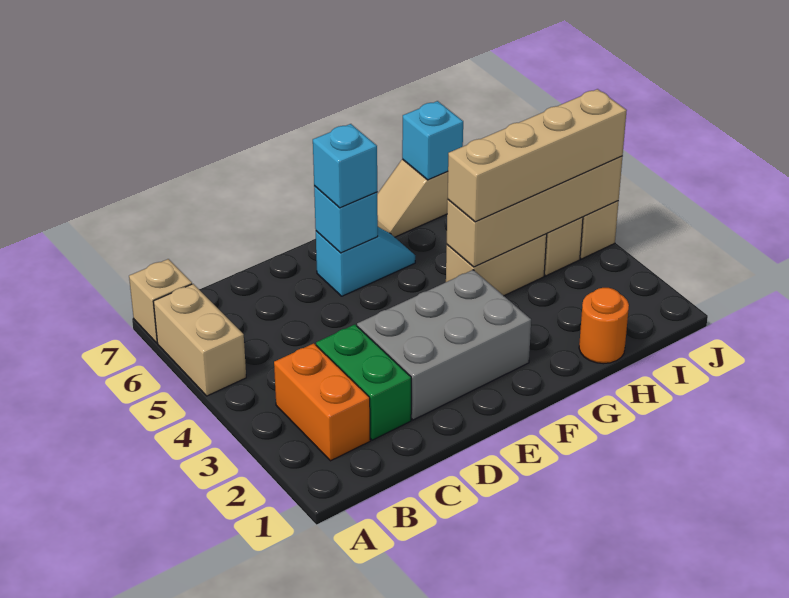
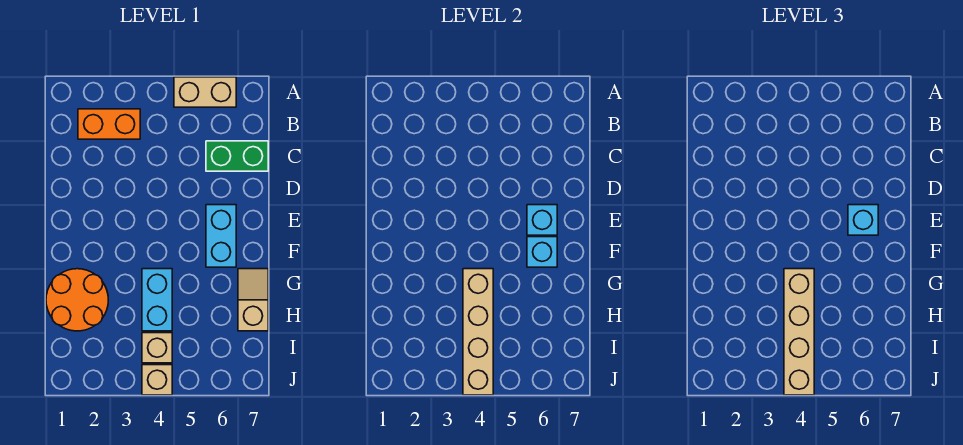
tan 1x1 brick [129,259,192,343] -> none
green 1x2 brick [316,325,411,440] -> green 1x2 brick moved to [206,141,268,171]
grey 2x3 brick [357,270,531,420] -> none
cyan 1x2 slope [316,227,415,296] -> cyan 1x2 brick [206,205,236,267]
tan 1x2 brick [446,234,547,296] -> cyan 1x2 brick [142,269,172,331]
orange 1x1 round brick [579,288,629,364] -> orange 2x2 round brick [46,269,108,331]
cyan 1x1 brick [402,101,463,180] -> cyan 1x1 brick moved to [527,237,557,267]

